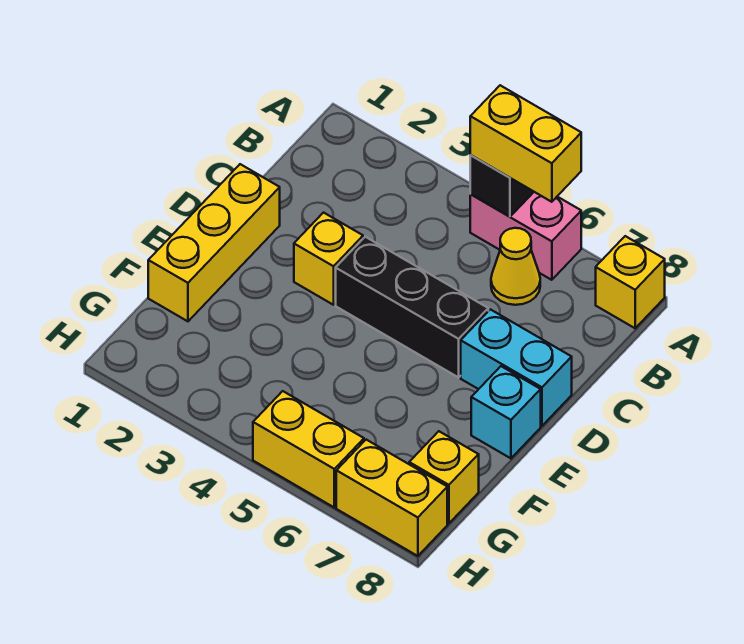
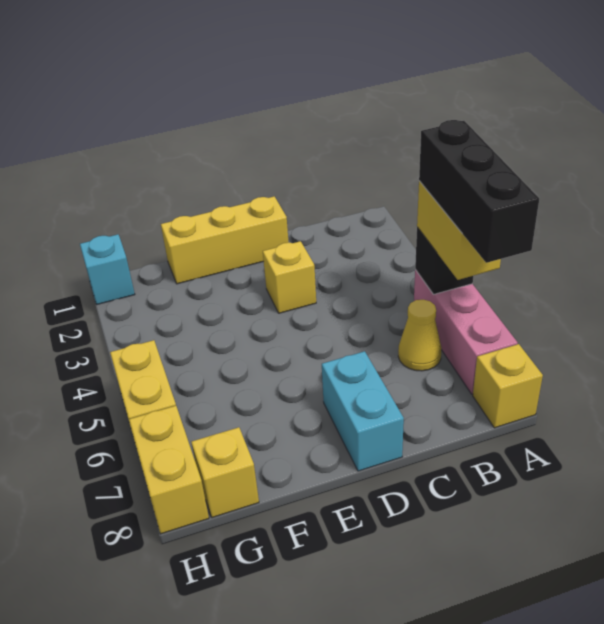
pink 1x2 brick [470,192,581,280] -> pink 1x3 brick [414,270,518,394]
black 1x3 brick [336,237,488,377] -> black 1x3 brick moved to [419,120,539,263]
cyan 1x1 brick [471,366,541,458] -> cyan 1x1 brick moved to [80,234,135,304]

